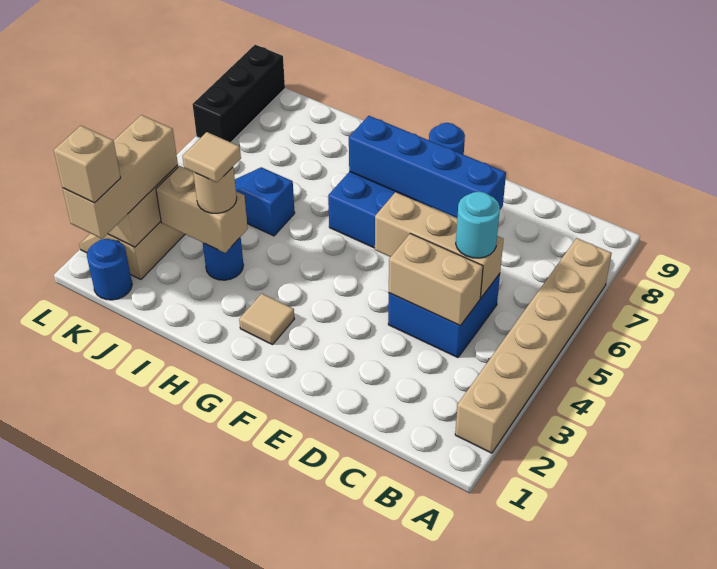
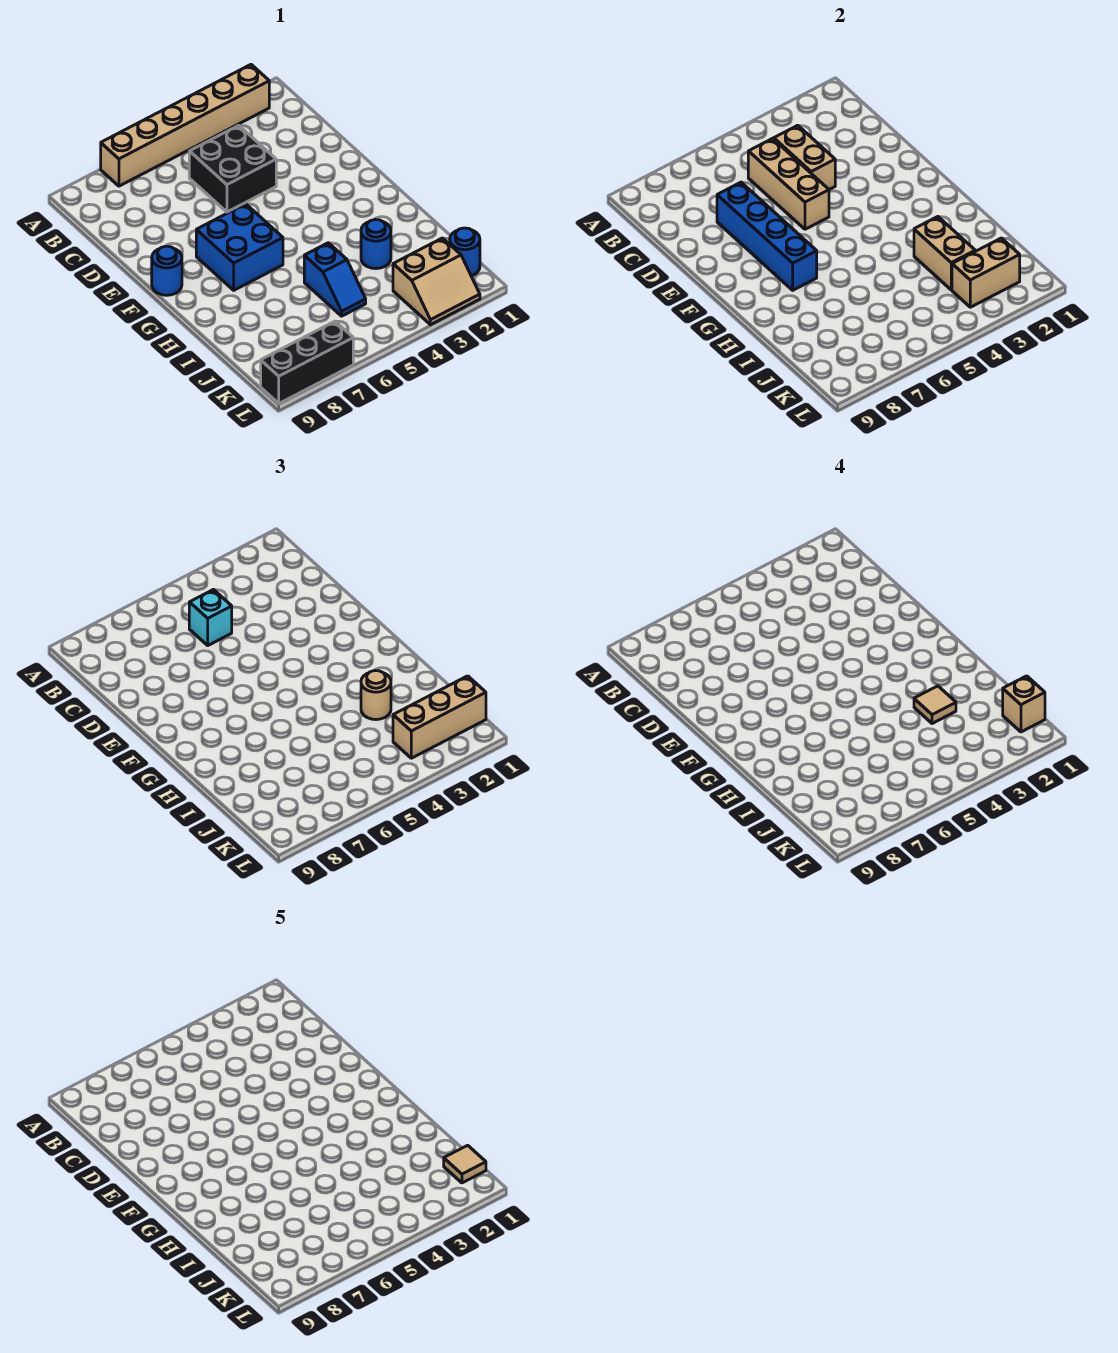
blue 2x2 brick [388,274,500,358] -> black 2x2 brick [189,125,276,212]
cyan 1x1 round brick [456,192,500,258] -> cyan 1x1 brick [189,590,232,645]
tan 1x1 tile [239,293,294,345] -> tan 1x1 tile moved to [444,1145,486,1183]

